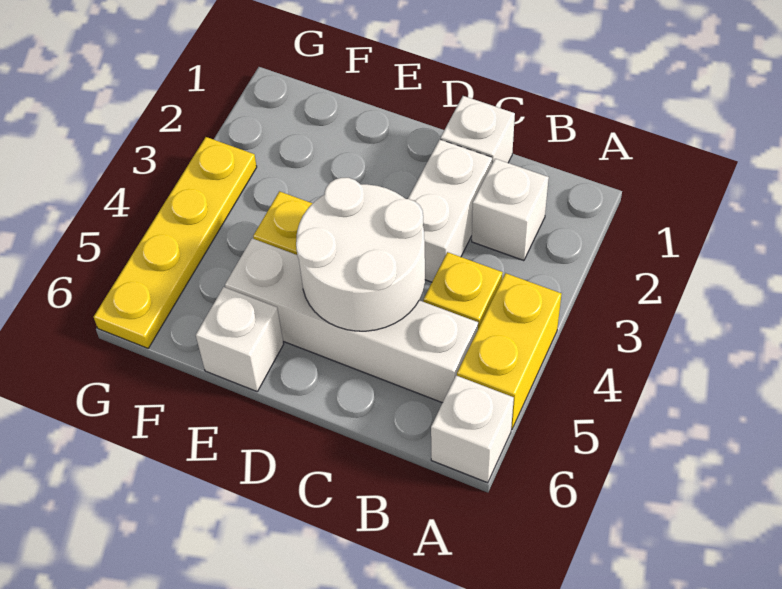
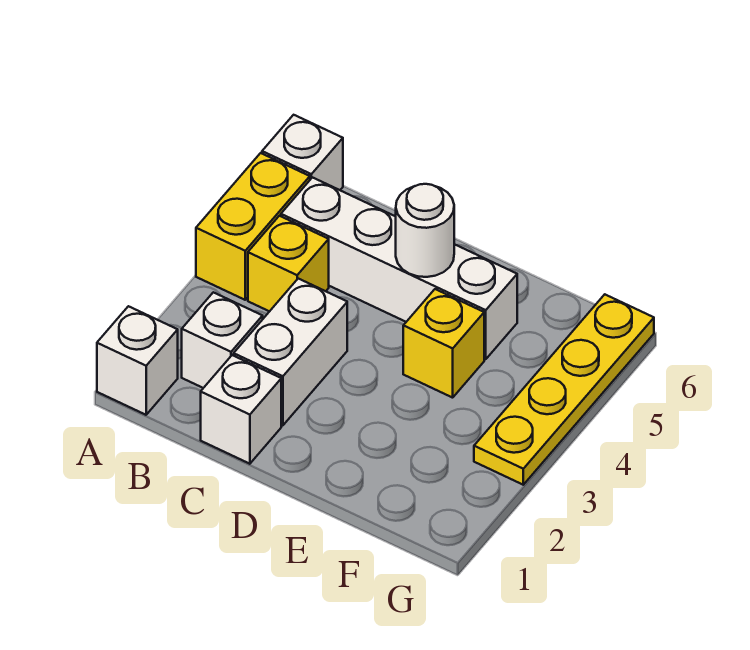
white 2x2 round brick [296,178,425,331] -> white 1x1 round brick [396,184,454,277]
white 1x1 brick [196,287,284,391] -> white 1x1 brick moved to [97,306,178,415]

